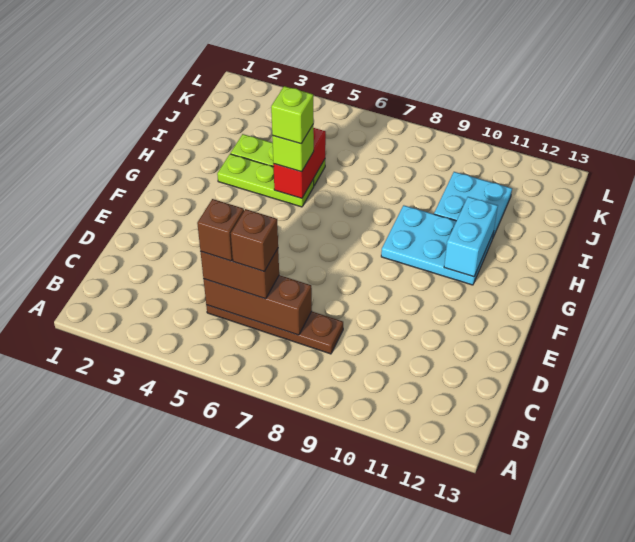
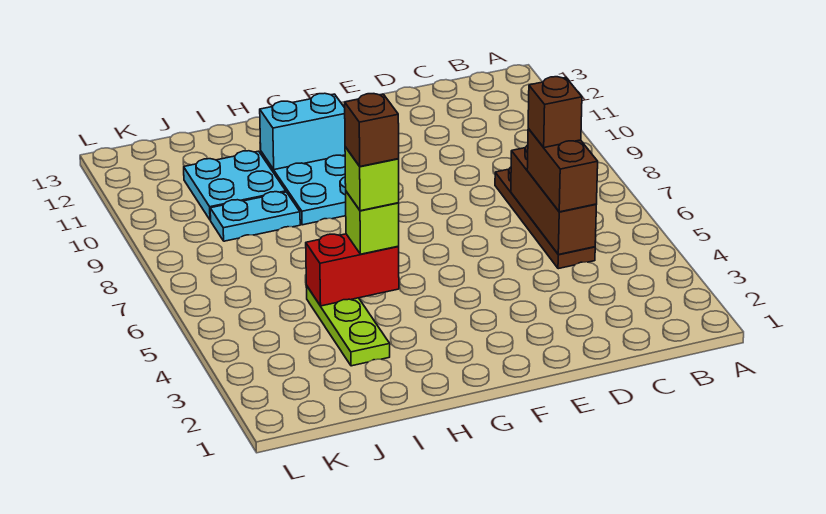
brown 1x1 brick [197,199,244,261] -> brown 1x1 brick moved to [345,94,399,166]
lime 1x3 plate [217,154,314,207] -> none
none -> cyan 1x2 plate [210,192,300,241]

